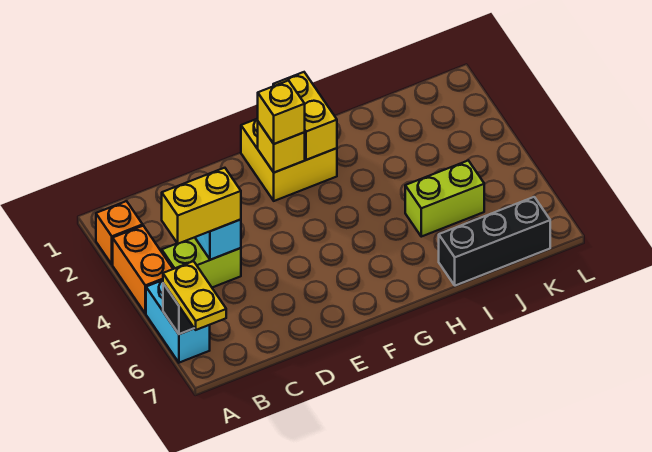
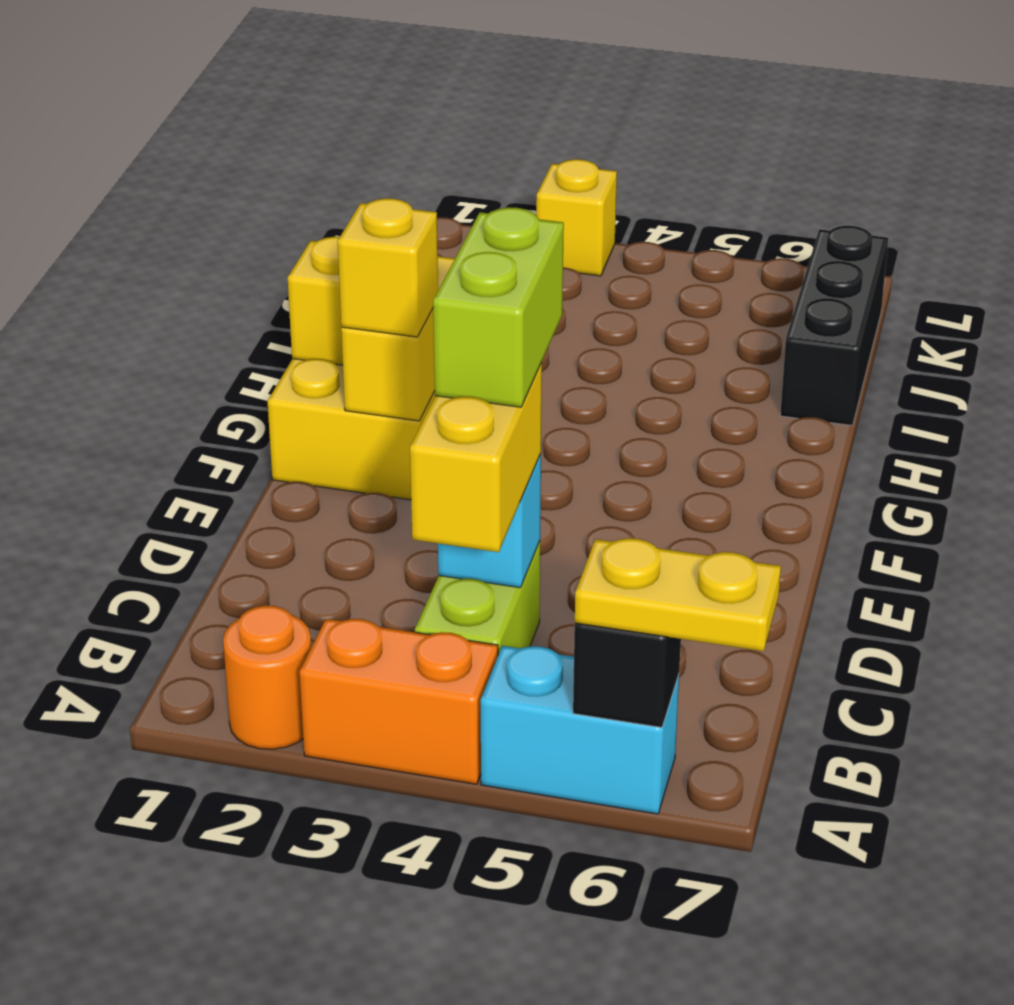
orange 1x1 brick [96,201,143,264] -> orange 1x1 round brick [223,605,311,749]
lime 1x2 brick [405,161,484,237] -> lime 1x2 brick moved to [433,207,564,407]
none -> yellow 1x1 brick [536,159,617,276]

